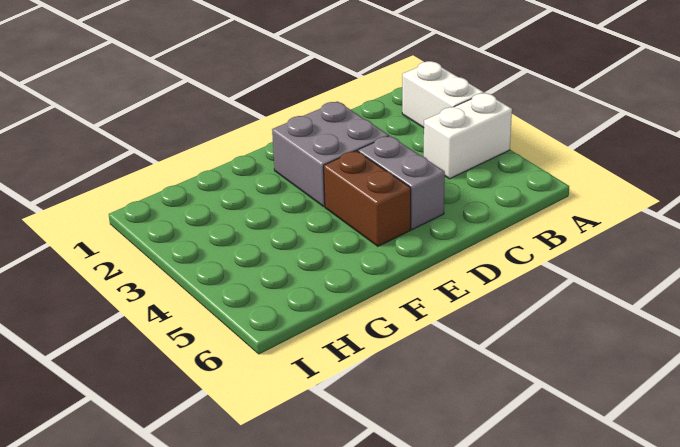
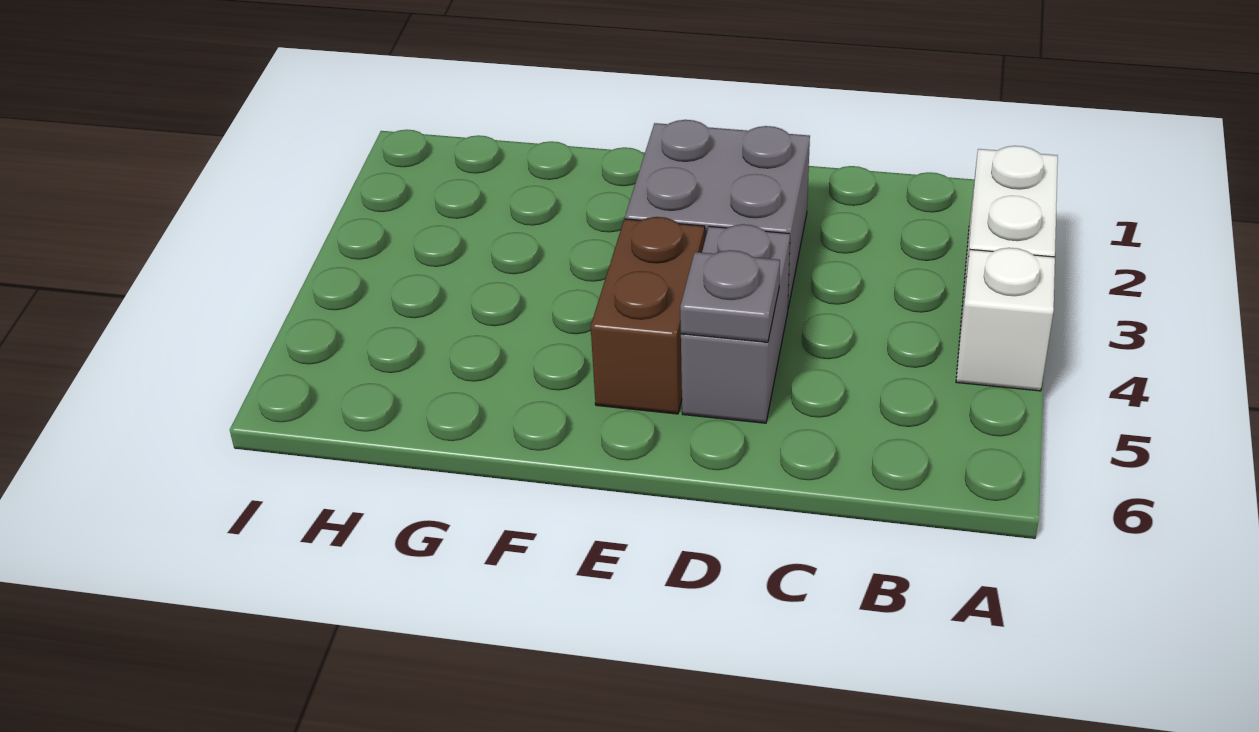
white 1x2 brick [424,93,512,179] -> white 1x1 brick [956,248,1055,391]
none -> grey 1x1 plate [680,250,780,342]

